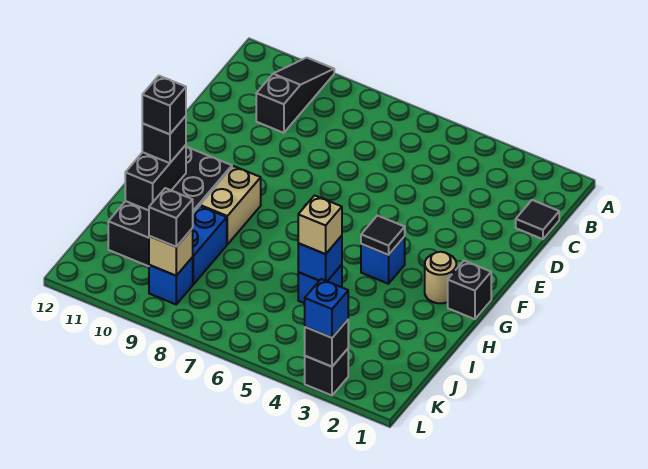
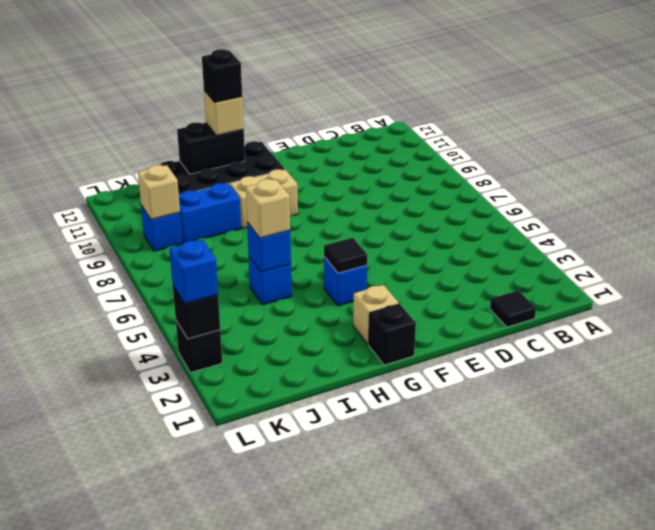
black 1x3 slope [256,58,334,133] -> none
tan 1x1 round brick [425,252,456,303] -> tan 1x1 brick [353,285,399,345]
black 1x1 brick [142,116,186,163] -> tan 1x1 brick [204,91,244,136]
black 1x1 brick [149,188,193,247] -> none

